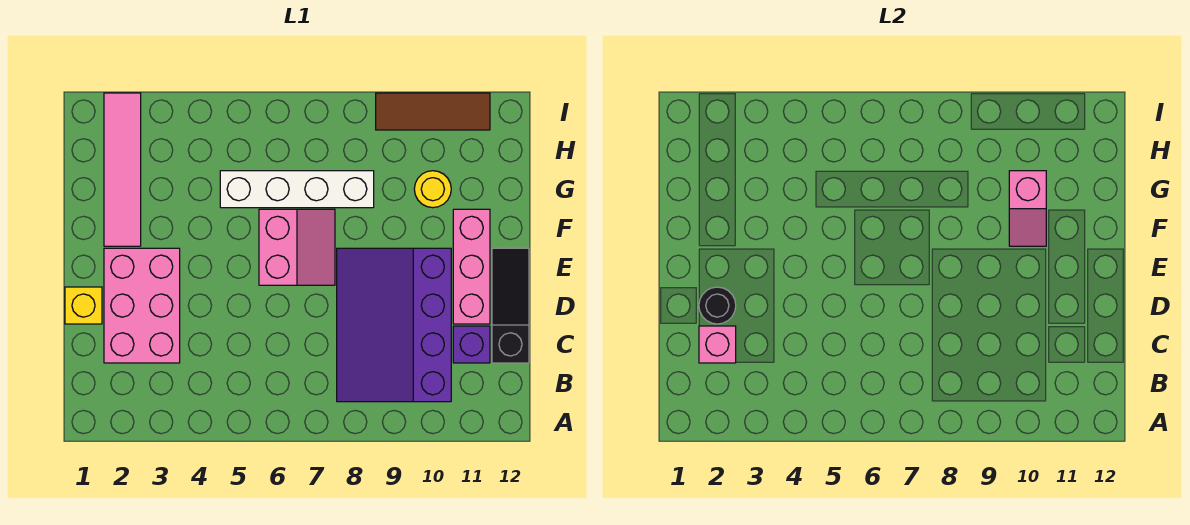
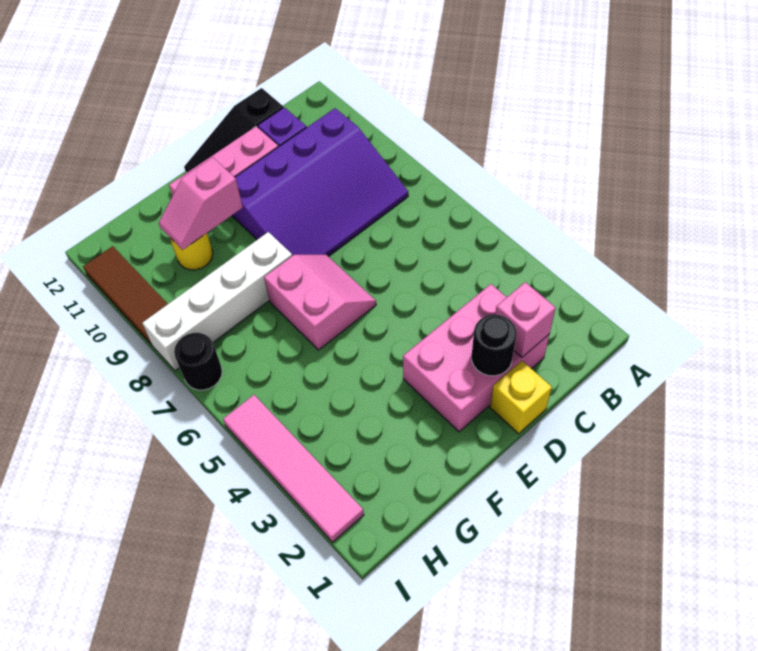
pink 2x2 slope [259,209,335,285] -> pink 2x2 slope turned to [264,255,376,350]
pink 1x4 tile [104,93,141,246] -> pink 1x4 tile turned to [223,395,364,542]
pink 1x2 slope [1009,171,1046,246] -> pink 1x2 slope turned to [159,157,243,250]
white 1x4 brick [220,171,374,208] -> white 1x4 brick turned to [142,232,292,371]
none -> black 1x1 round brick [174,333,222,390]

